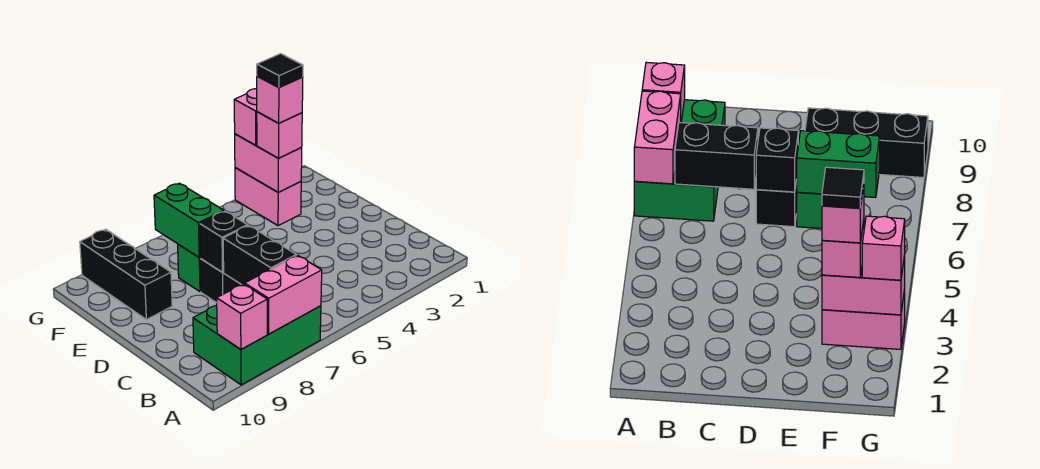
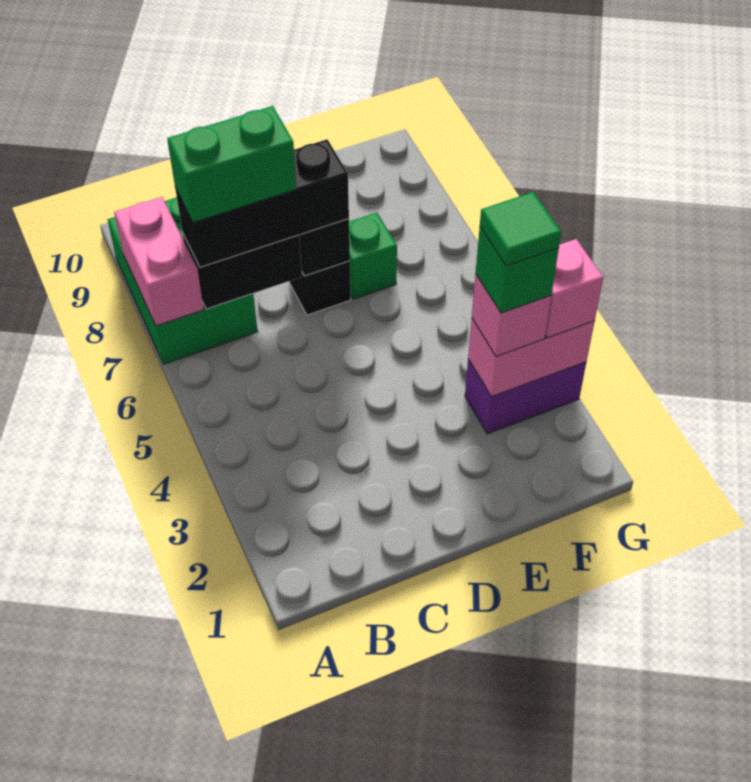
pink 1x1 brick [216,284,267,349] -> none
green 1x2 brick [154,183,224,257] -> green 1x2 brick moved to [167,106,296,222]
black 1x3 brick [80,229,172,320] -> black 1x3 brick moved to [175,139,349,267]
pink 1x2 brick [235,168,301,226] -> purple 1x2 brick [465,359,586,434]
pink 1x1 brick [257,76,303,123] -> green 1x1 brick [476,227,559,313]
black 1x1 tile [257,54,303,87] -> green 1x1 tile [480,192,561,266]

